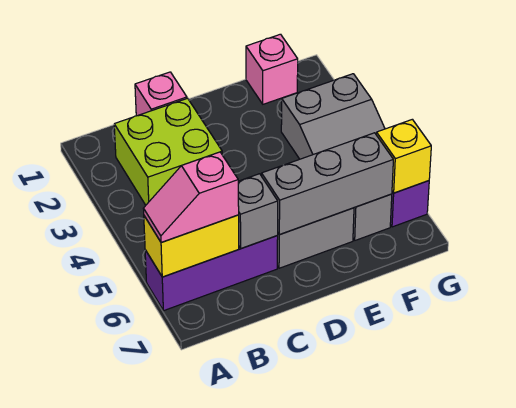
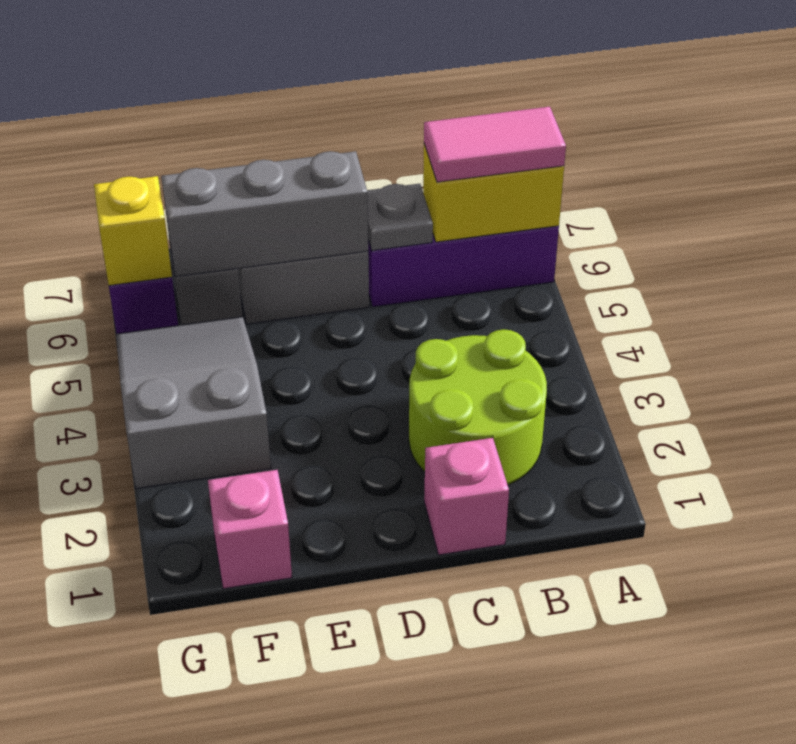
pink 1x2 slope [143,152,239,242] -> pink 1x2 tile [424,107,566,182]
lime 2x2 brick [114,98,222,205] -> lime 2x2 round brick [409,329,547,485]
grey 1x1 brick [238,174,278,248] -> grey 1x1 plate [367,184,433,251]

